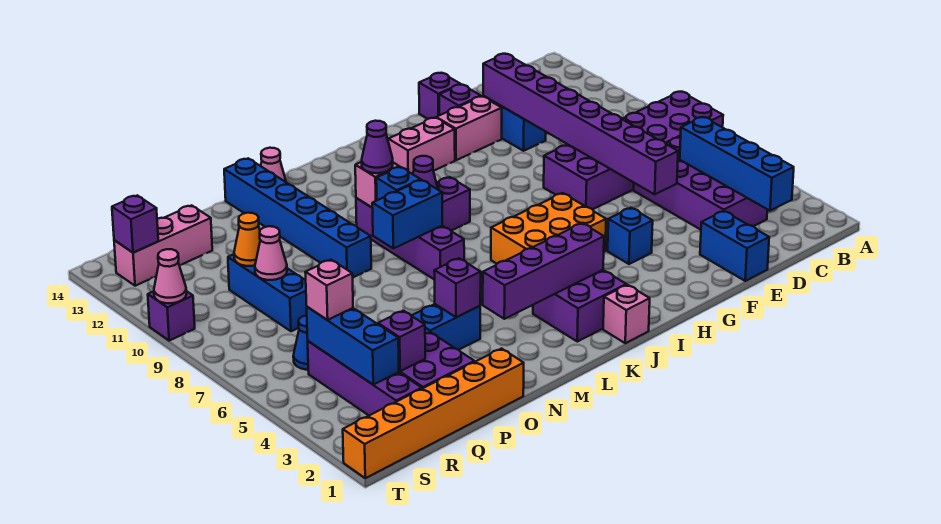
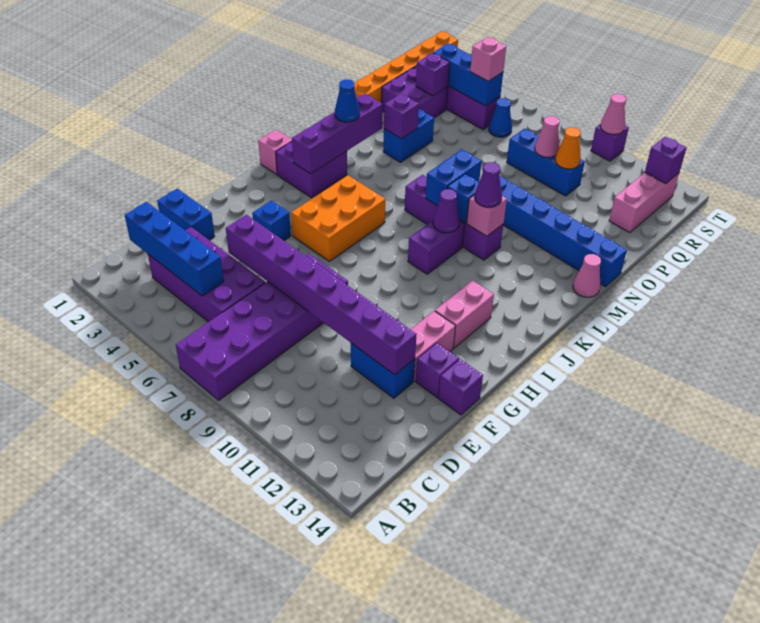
none -> blue 1x1 cone [335,80,360,122]

